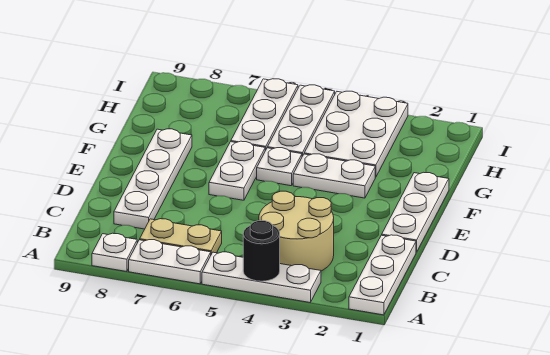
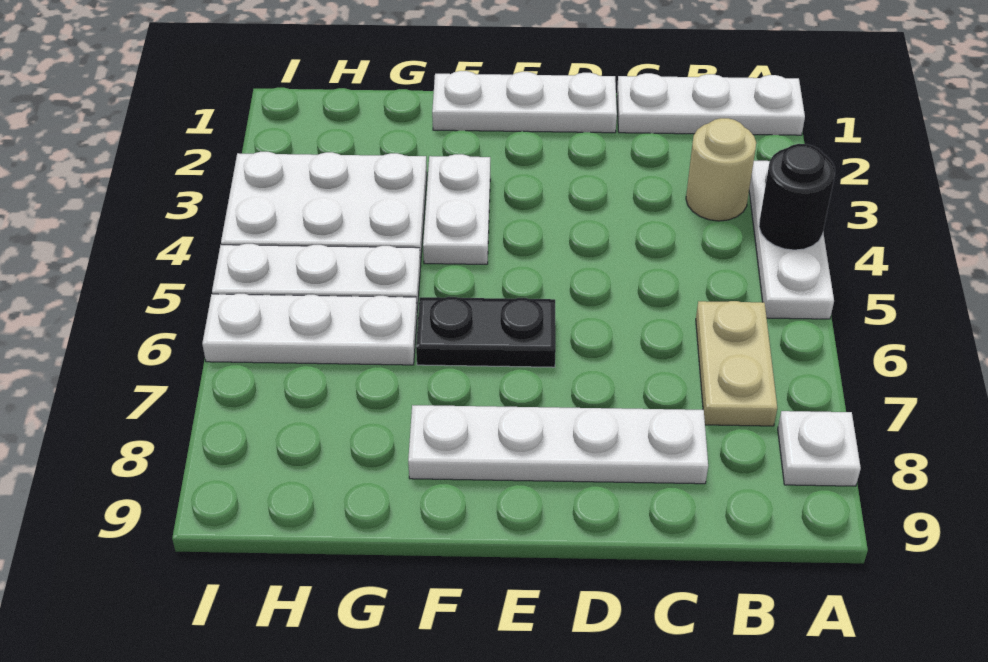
white 1x2 plate [129,240,211,284] -> none
tan 2x2 round brick [259,191,334,271] -> tan 1x1 round brick [686,118,756,221]
white 1x2 plate [209,141,265,200] -> black 1x2 plate [416,297,556,367]
white 1x1 plate [257,148,302,186] -> none

